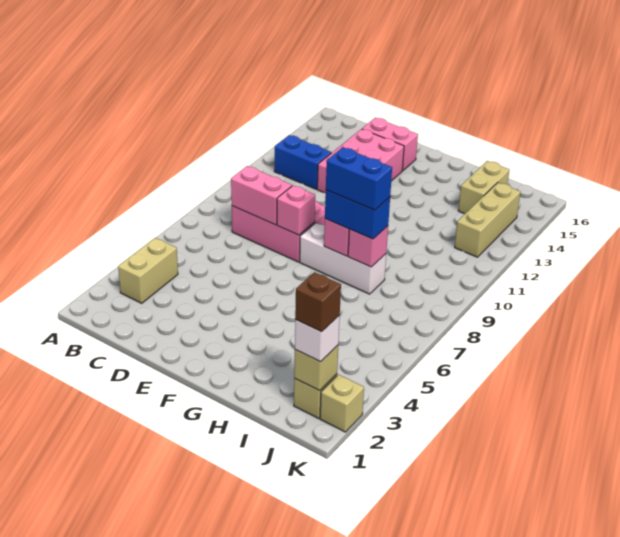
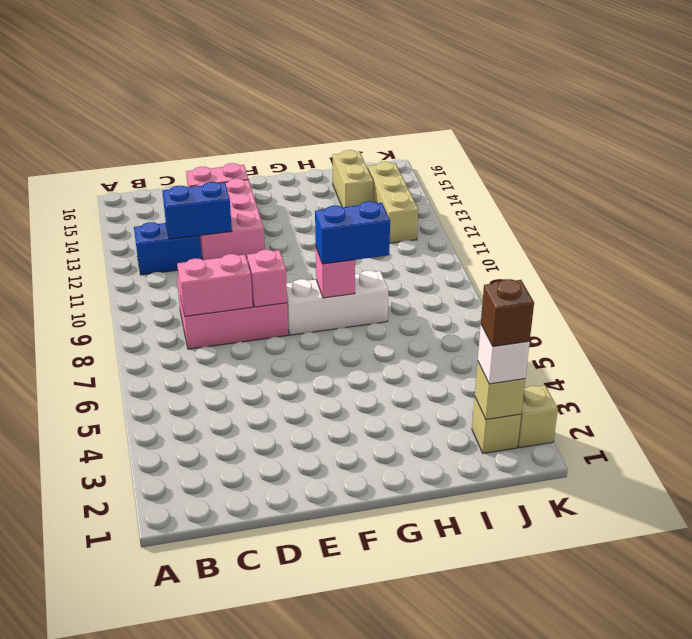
tan 1x2 brick [118,238,178,303] -> none
blue 1x2 brick [326,147,392,210] -> blue 1x2 brick moved to [162,182,232,239]
pink 1x1 brick [348,226,388,267] -> none

